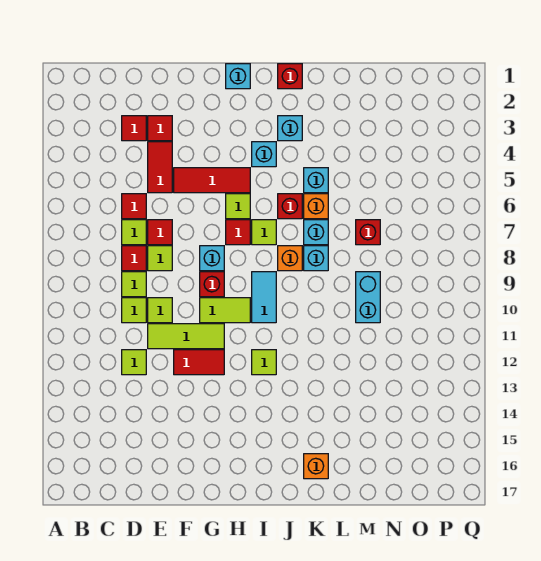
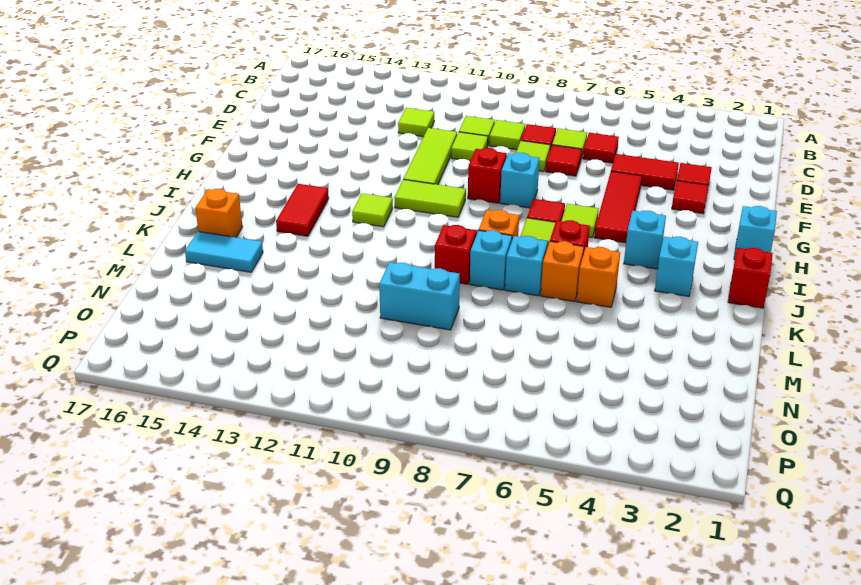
red 1x1 tile [122,116,146,141] -> red 1x1 tile moved to [672,181,709,214]
red 1x2 tile [174,350,224,375] -> red 1x2 tile moved to [276,184,329,236]
lime 1x2 tile [200,298,250,323] -> lime 1x2 tile turned to [394,180,466,217]
cyan 1x2 tile [252,272,276,323] -> cyan 1x2 tile moved to [185,231,263,272]
cyan 1x1 brick [304,168,328,193] -> orange 1x1 brick [577,247,620,307]
red 1x1 brick [356,220,380,245] -> red 1x1 brick moved to [435,225,477,284]

